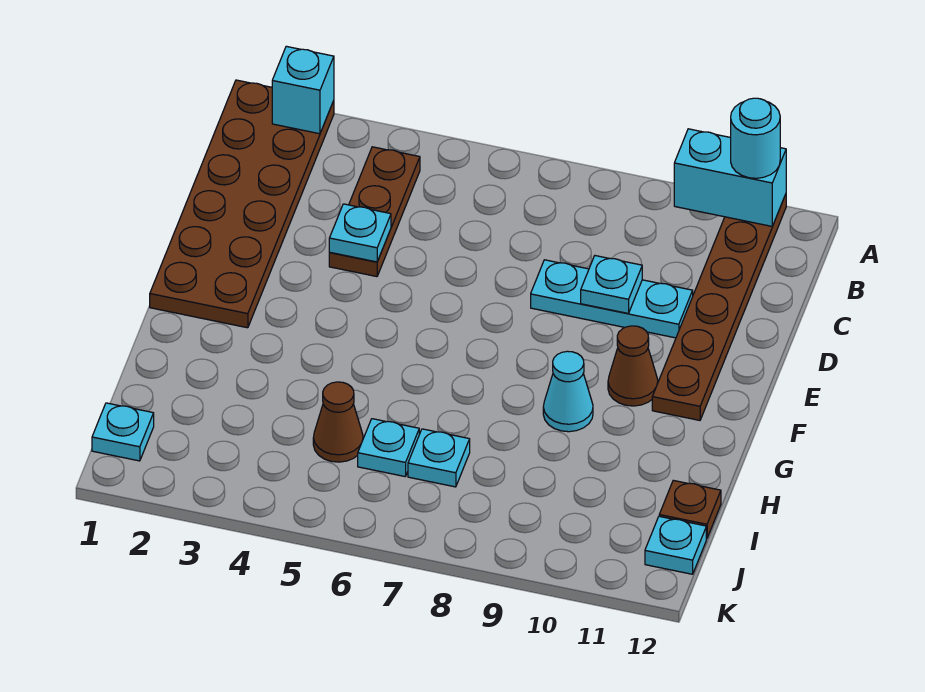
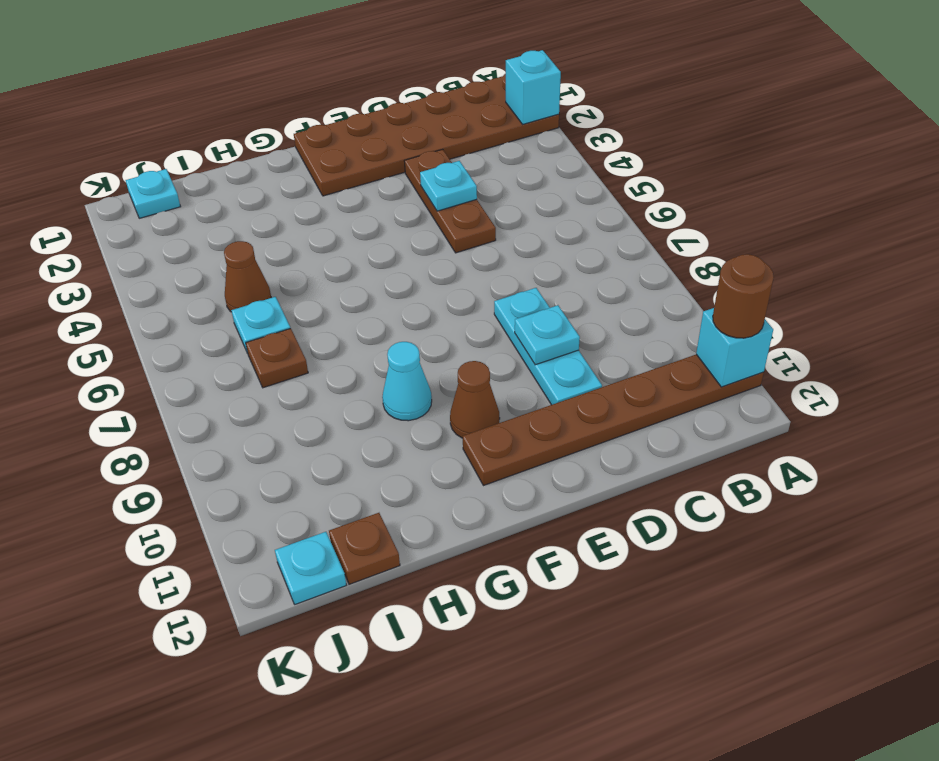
cyan 1x2 brick [674,129,786,226] -> cyan 1x1 brick [696,308,773,387]
cyan 1x1 round brick [731,98,780,178] -> brown 1x1 round brick [713,254,774,338]
brown 1x3 plate [329,147,420,277] -> brown 1x3 plate turned to [404,149,496,253]
cyan 1x1 plate [408,429,470,487] -> brown 1x1 plate [246,328,308,388]

